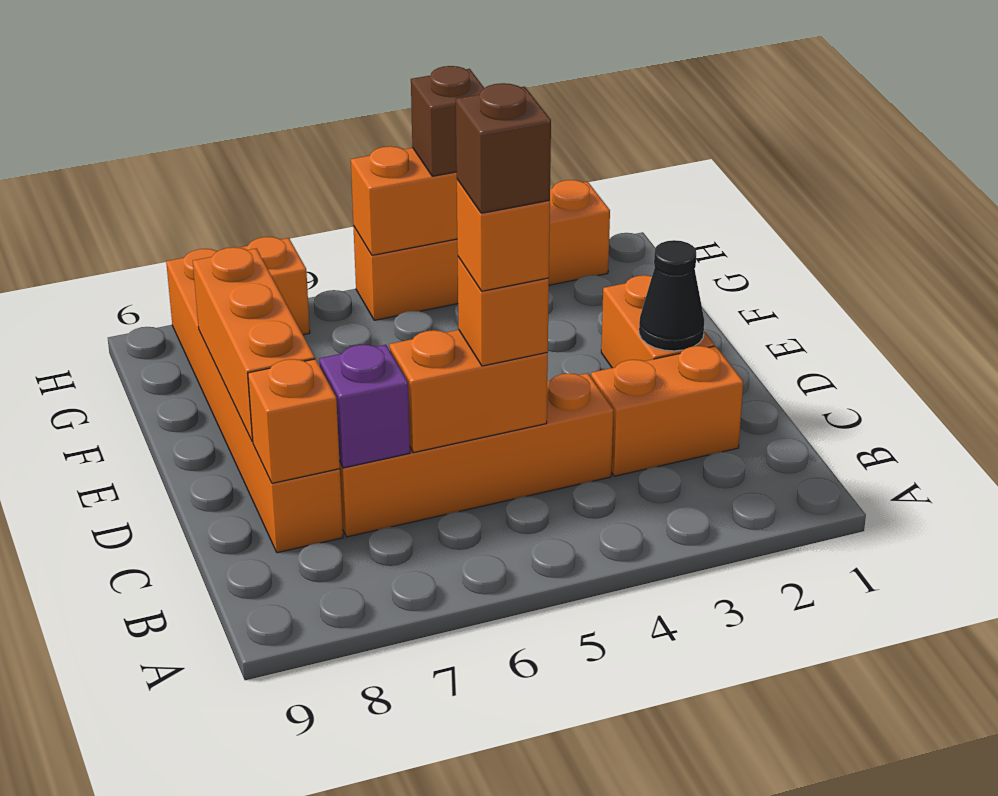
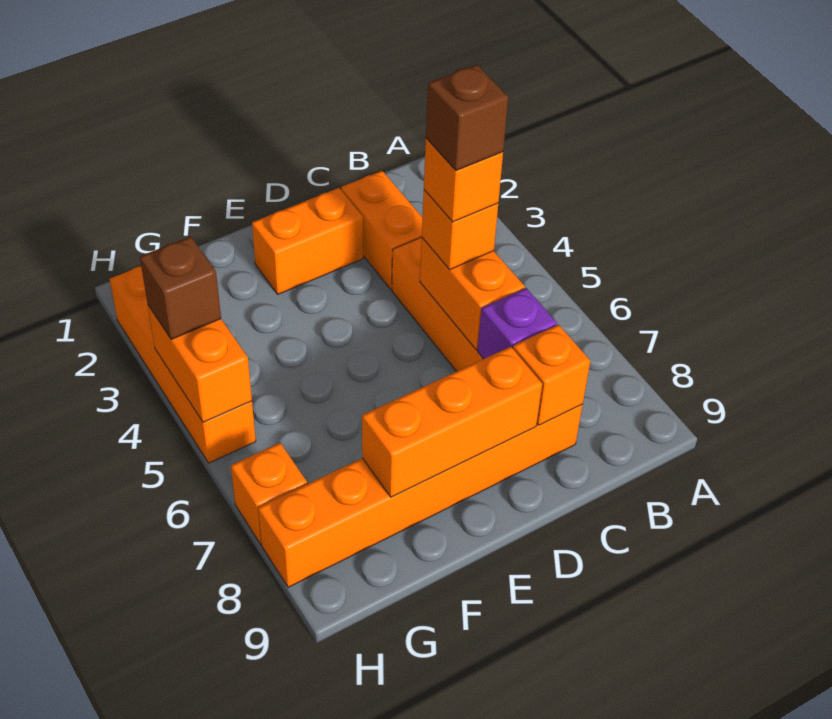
black 1x1 cone [639,240,704,351] -> none

